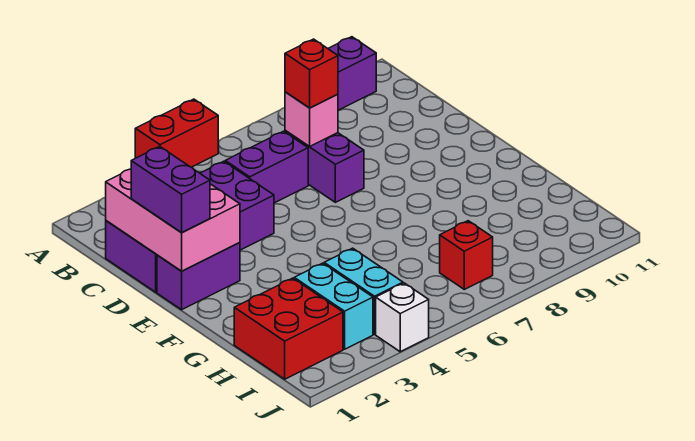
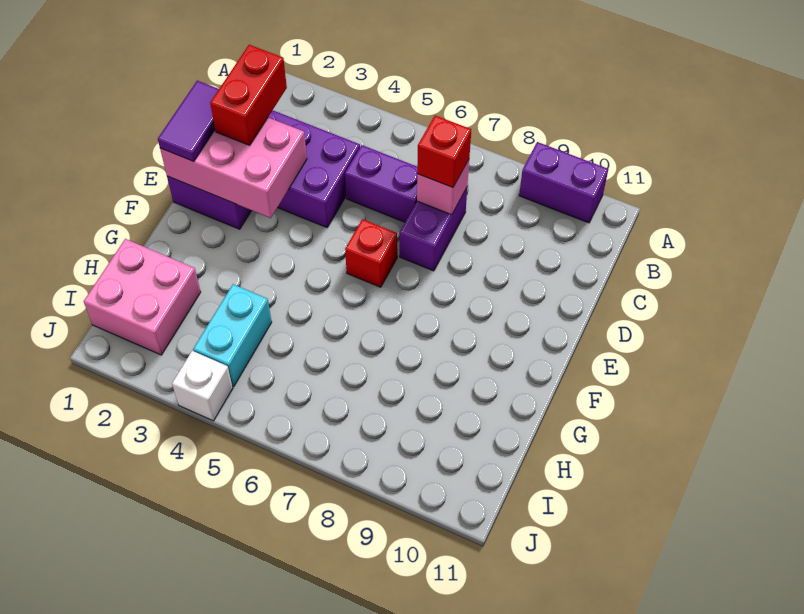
pink 2x3 brick [105,169,240,271] -> pink 2x3 brick turned to [160,118,307,218]
red 1x2 brick [135,99,218,167] -> red 1x2 brick turned to [210,45,287,145]
purple 1x2 brick [131,146,210,232] -> purple 1x2 tile [158,81,219,162]
red 2x2 brick [234,278,343,379] -> pink 2x2 brick [84,239,201,355]
cyan 1x2 brick [294,263,373,349] -> none
red 1x1 brick [440,221,493,289] -> red 1x1 brick moved to [345,219,397,287]

